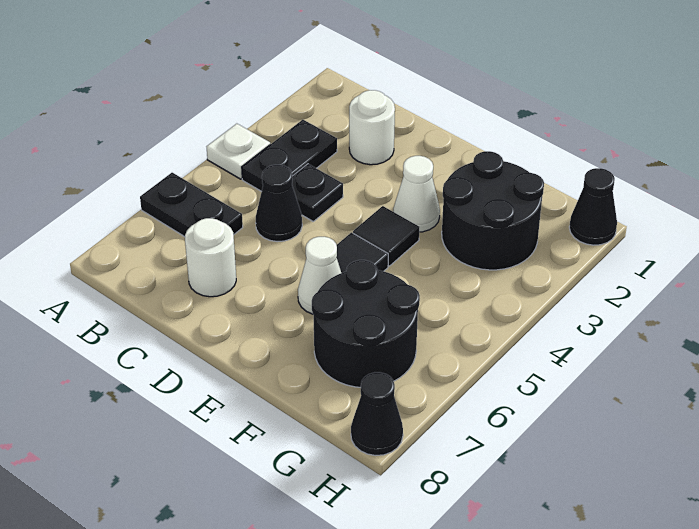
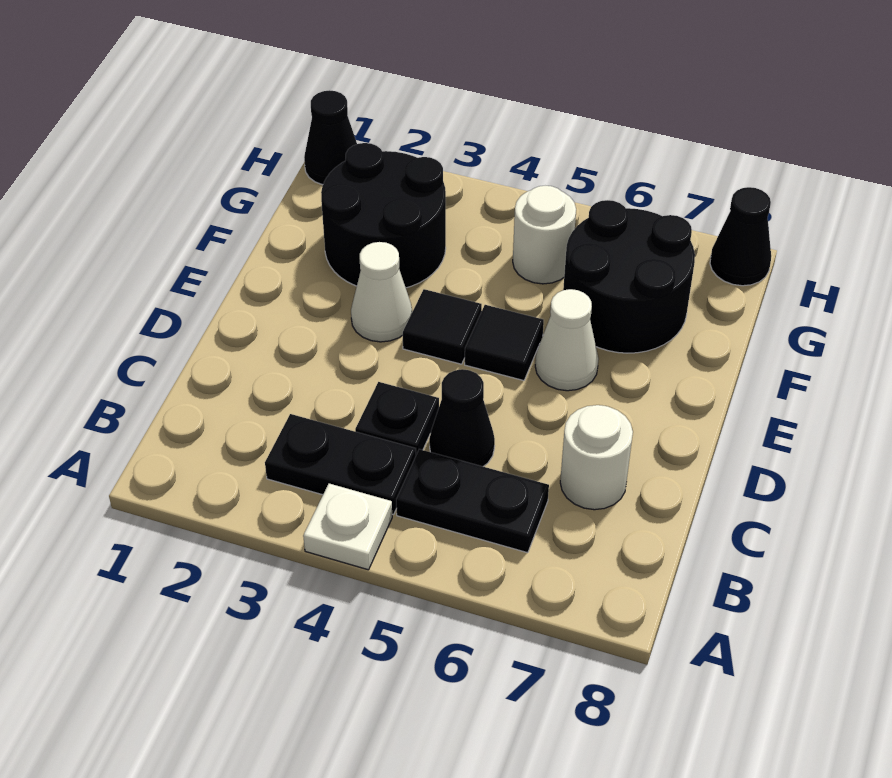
black 1x2 plate [140,173,243,237] -> black 1x2 plate turned to [396,449,549,553]
white 1x1 round brick [349,90,395,165] -> white 1x1 round brick moved to [513,186,576,284]

